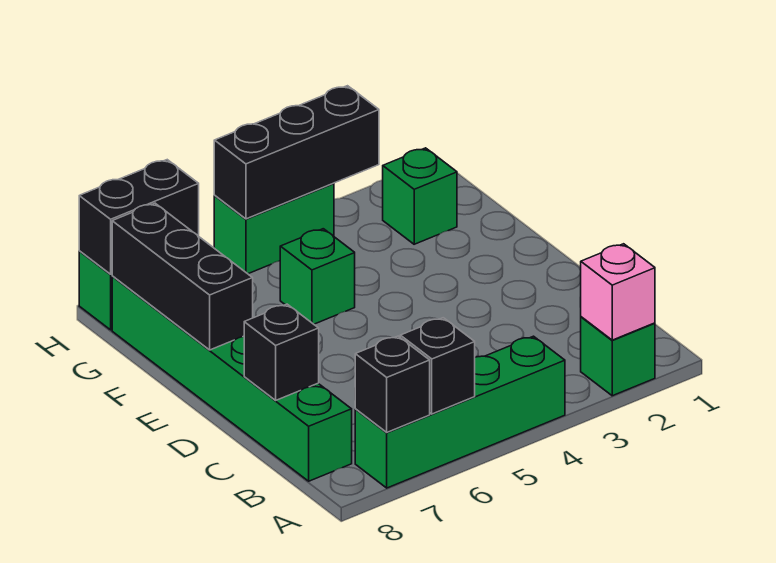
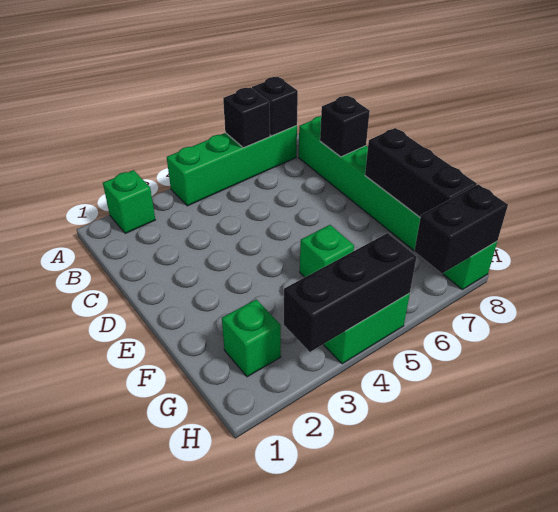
pink 1x1 brick [581,244,655,340] -> none

